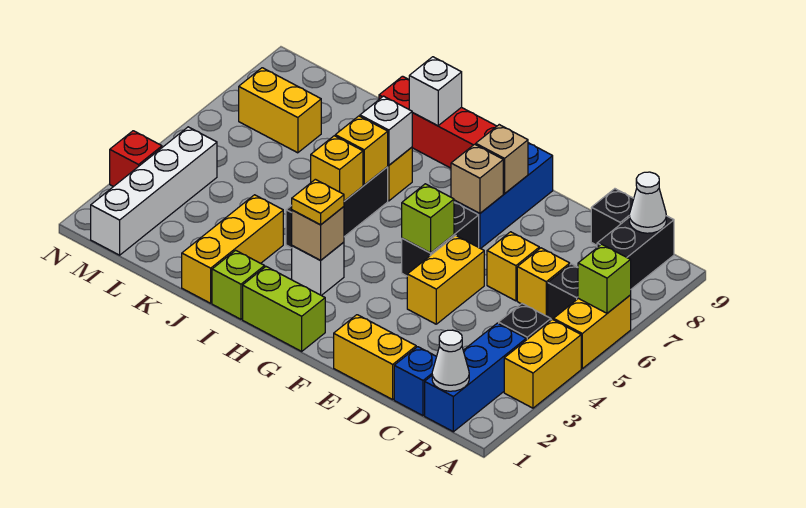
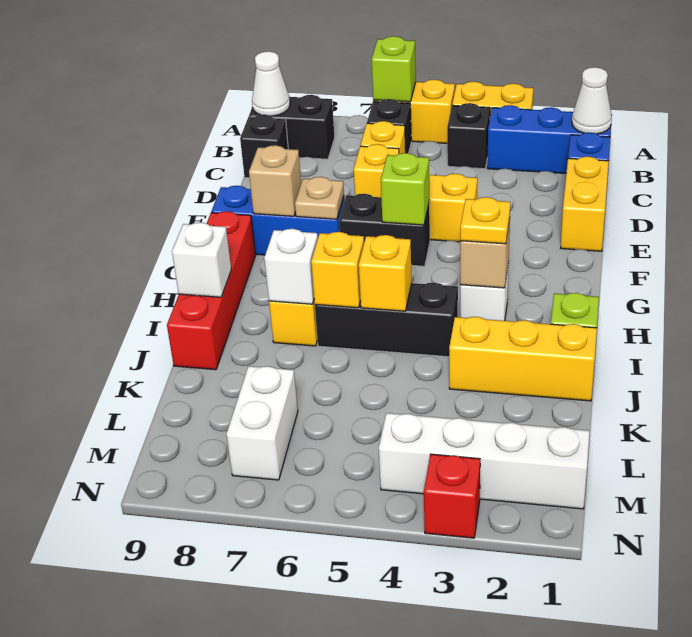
tan 1x1 brick [451,144,503,213] -> tan 1x1 plate [295,177,344,219]
lime 1x2 brick [243,267,325,351] -> none
yellow 1x2 brick [239,68,321,153] -> white 1x2 brick [226,366,298,480]

